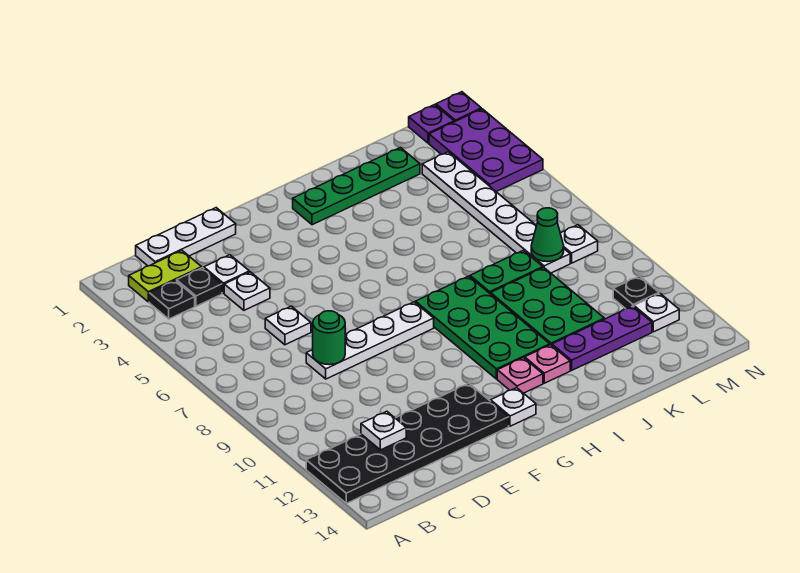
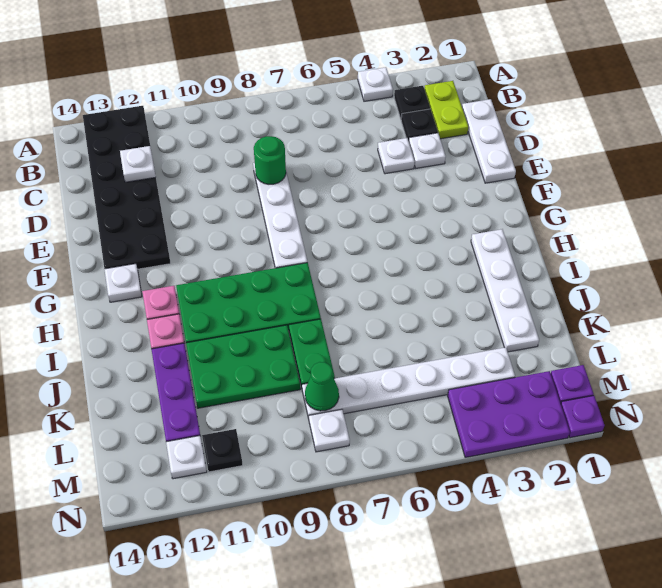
white 1x1 plate [265,306,311,345] -> white 1x1 plate moved to [358,67,393,101]
green 1x4 plate [293,148,420,225] -> white 1x4 plate [471,229,539,352]

